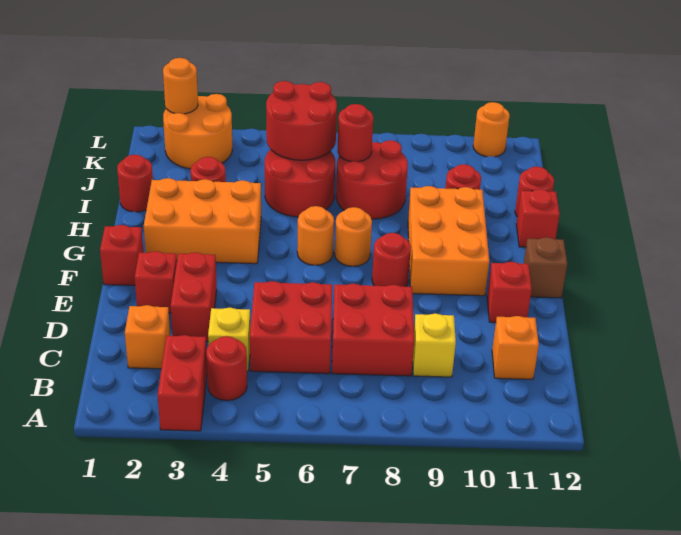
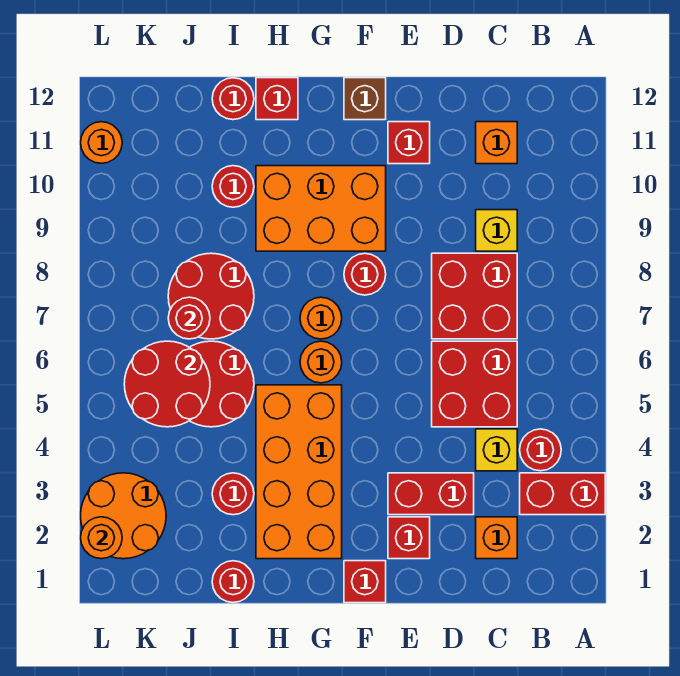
orange 2x3 brick [144,178,261,264] -> orange 2x4 brick [256,385,342,559]

